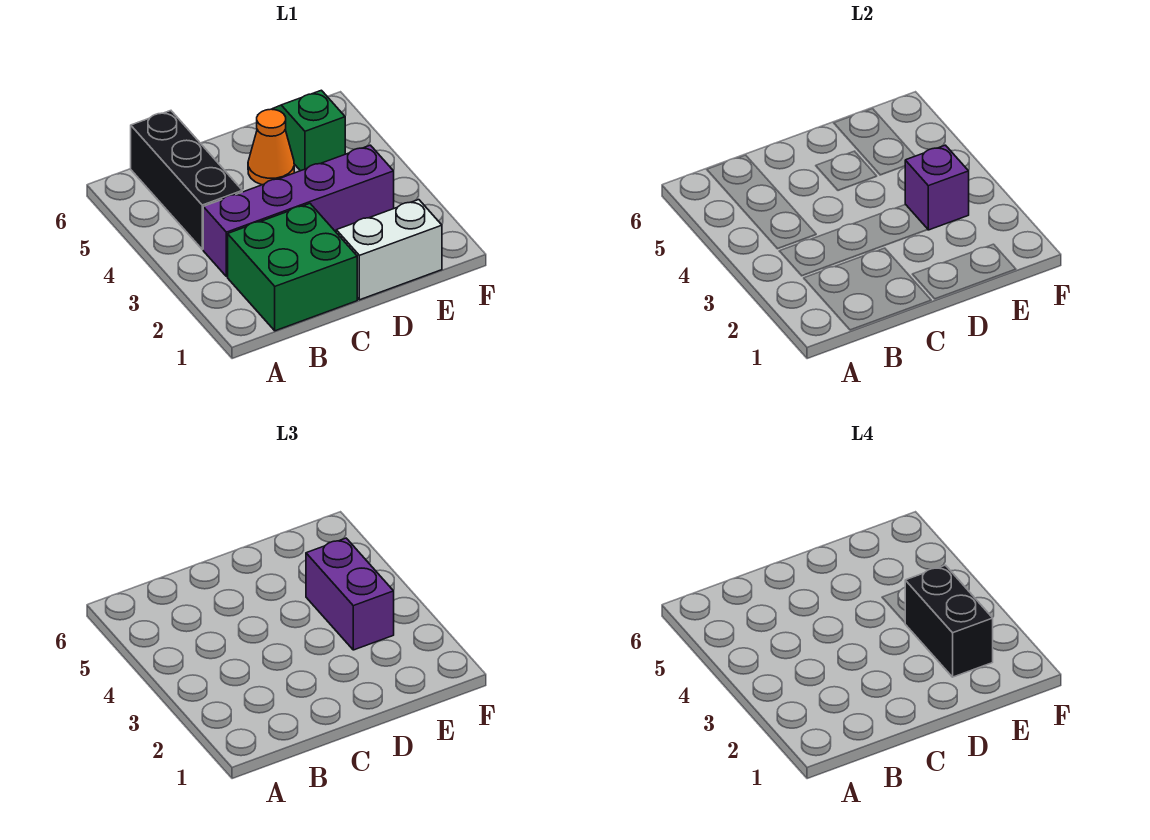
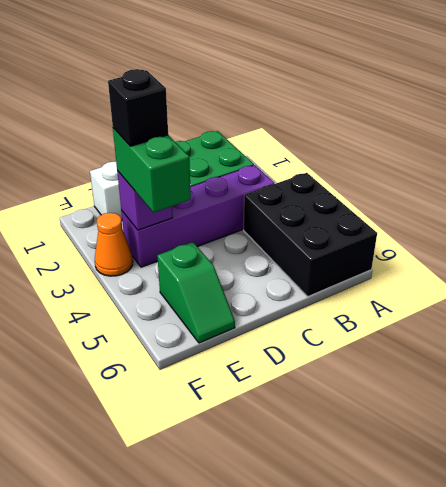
black 1x3 brick [131,111,242,249] -> black 2x3 brick [244,173,377,296]
orange 1x1 cone [248,109,294,185] -> orange 1x1 cone moved to [95,213,133,276]
black 1x2 brick [905,565,993,677] -> black 1x1 brick [108,69,168,146]
purple 1x2 brick [306,538,394,650] -> green 1x2 brick [113,128,191,213]

